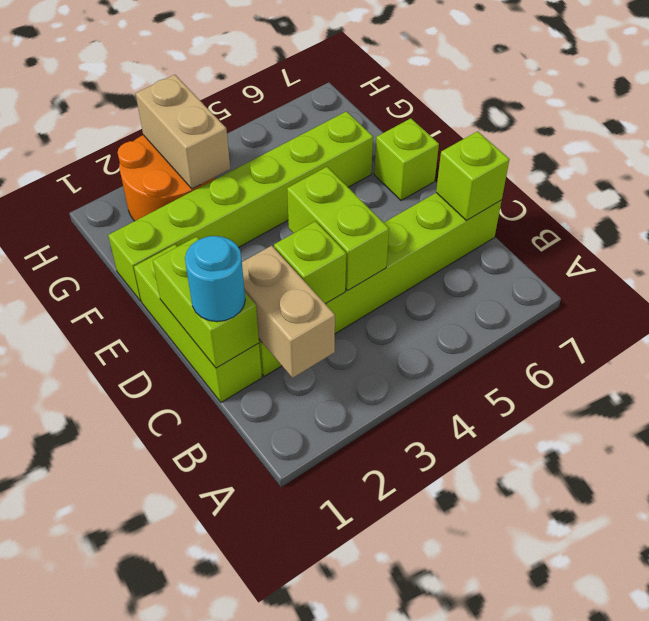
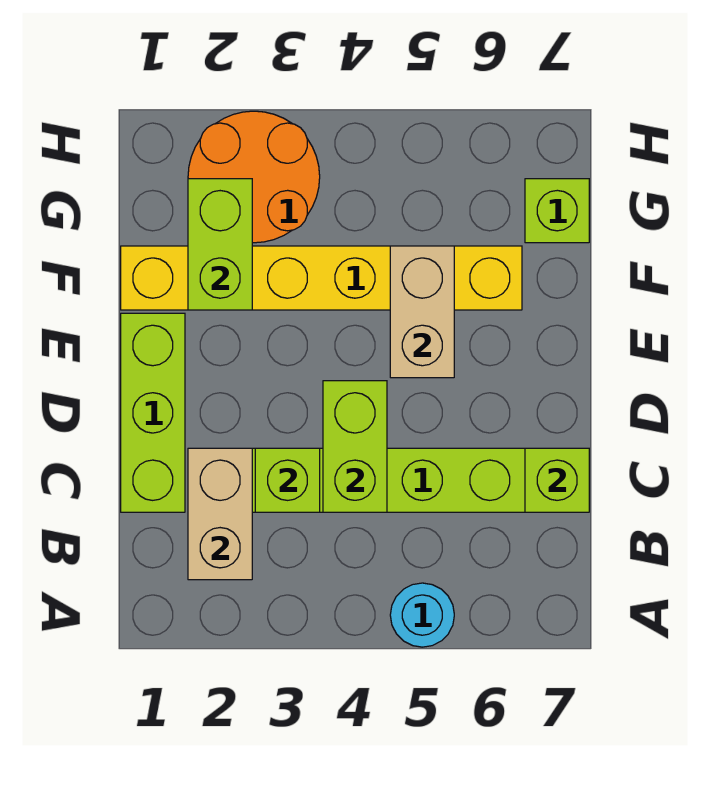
lime 1x2 brick [153,237,259,368] -> lime 1x2 brick moved to [188,179,252,310]
cyan 1x1 round brick [185,236,245,322] -> cyan 1x1 round brick moved to [390,583,454,647]
lime 1x1 brick [374,118,439,200] -> lime 1x1 brick moved to [525,179,589,243]
lime 1x6 brick [108,111,373,301] -> yellow 1x6 brick [121,246,522,310]
tan 1x2 brick [136,75,230,189] -> tan 1x2 brick moved to [390,246,454,378]

